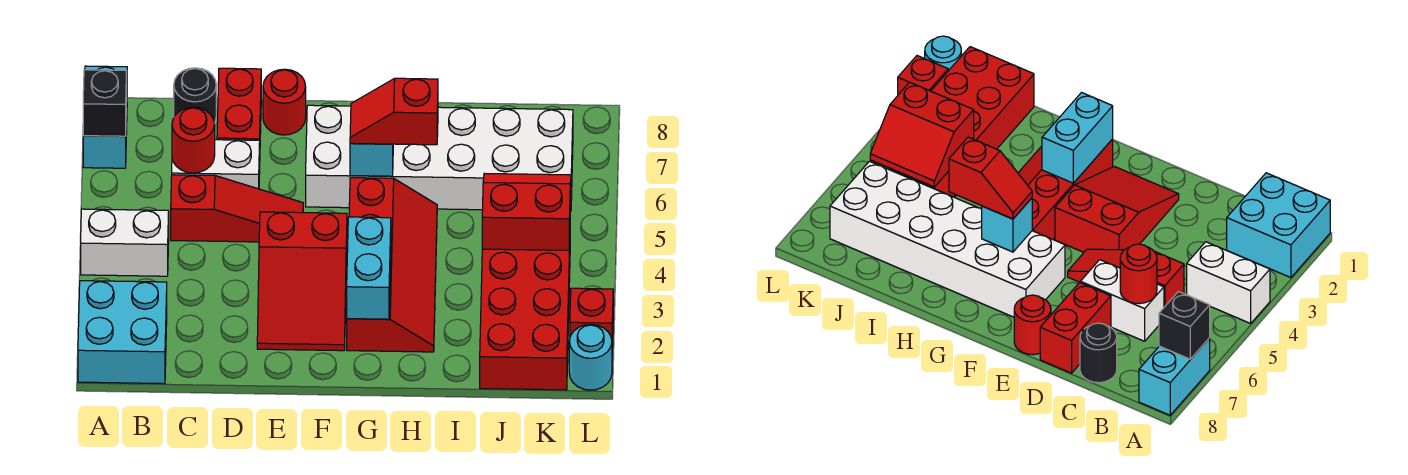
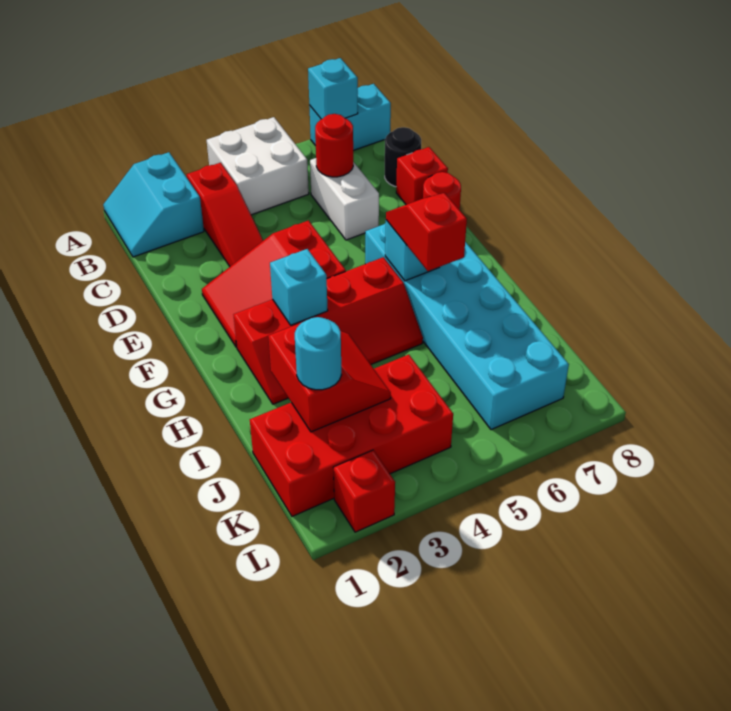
cyan 2x2 brick [78,281,167,384] -> cyan 2x2 slope [103,152,204,257]
white 1x2 brick [81,209,169,276] -> white 2x2 brick [207,117,309,215]
black 1x1 brick [83,70,127,136] -> cyan 1x1 brick [308,58,358,119]
red 1x3 slope [171,175,303,242] -> red 1x3 slope moved to [187,163,263,266]
red 1x2 brick [217,68,261,140] -> red 1x1 brick [396,147,448,205]
white 2x6 brick [306,105,573,211] -> cyan 2x6 brick [365,223,569,430]
cyan 1x2 brick [347,217,391,319] -> cyan 1x1 brick [270,249,328,325]
red 2x2 slope [482,173,571,251] -> red 2x2 slope moved to [268,323,391,432]
cyan 1x1 round brick [569,324,612,390] -> cyan 1x1 round brick moved to [295,317,341,390]

